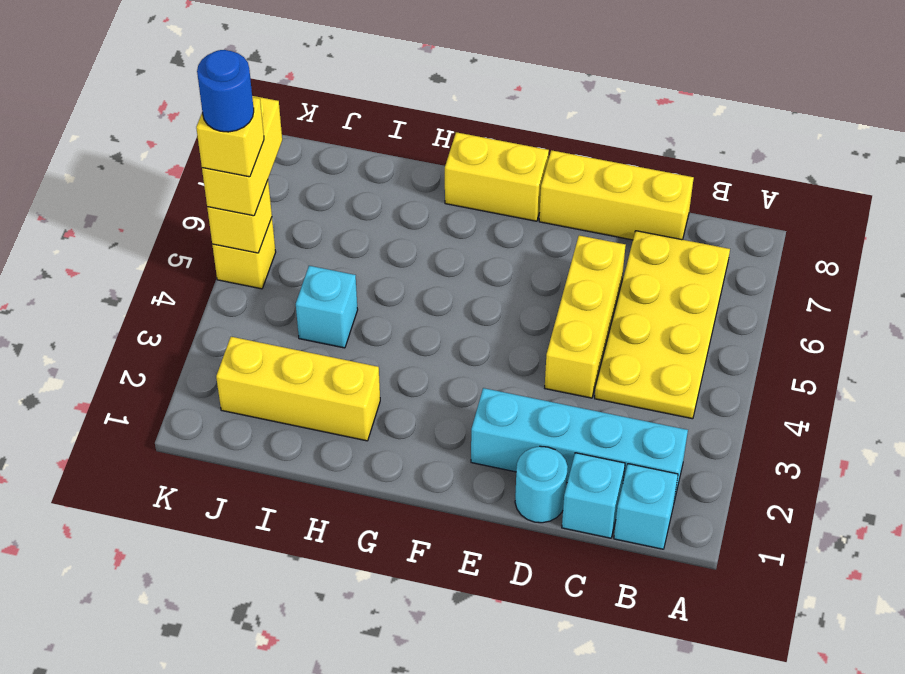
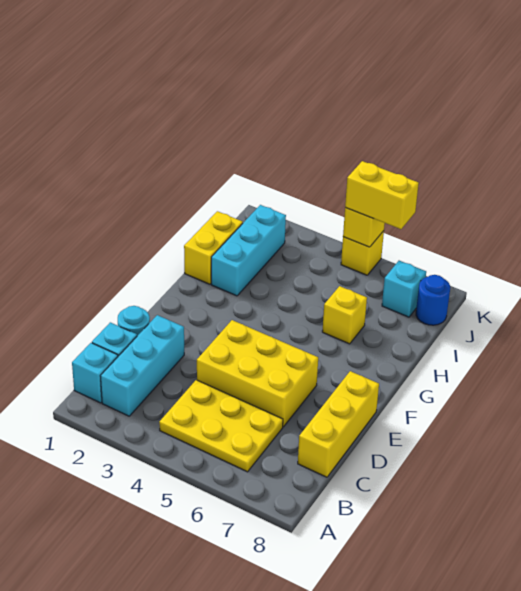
cyan 1x4 brick [471,388,688,501] -> cyan 1x3 brick [101,315,184,416]
yellow 2x4 plate [595,231,730,419] -> yellow 2x3 plate [159,380,283,472]
yellow 1x3 brick [545,235,626,398] -> yellow 2x3 brick [197,320,318,427]
yellow 1x2 brick [445,132,549,221] -> yellow 1x2 brick moved to [184,211,243,284]
yellow 1x3 brick [216,337,380,441] -> cyan 1x3 brick [211,205,286,296]
cyan 1x1 brick [296,266,358,348] -> cyan 1x1 brick moved to [382,261,426,317]
yellow 1x1 brick [196,97,264,177] -> yellow 1x1 brick moved to [322,286,367,344]
blue 1x1 round brick [197,50,254,132] -> blue 1x1 round brick moved to [416,275,450,325]

